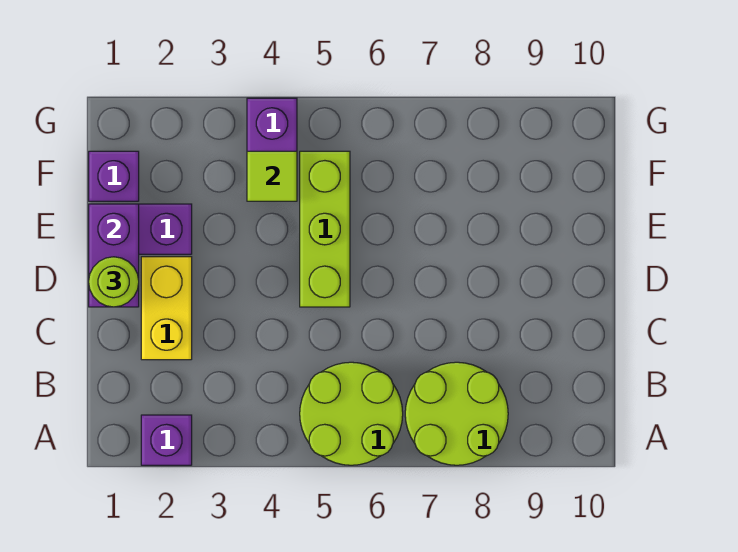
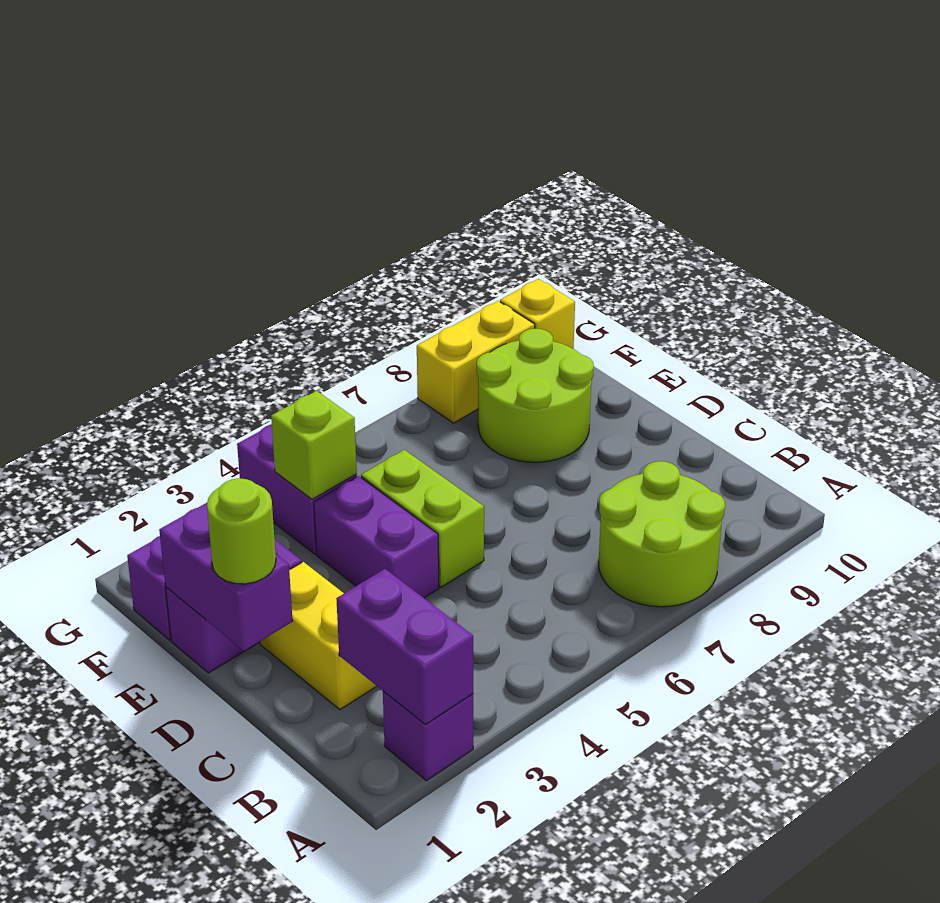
none -> purple 1x2 brick [336,569,473,725]
lime 2x2 round brick [300,362,403,465] -> lime 2x2 round brick moved to [477,329,594,462]
none -> purple 1x2 brick [314,476,439,598]
lime 1x3 brick [300,151,350,307] -> lime 1x2 brick [361,450,484,587]
lime 1x1 tile [247,151,297,201] -> lime 1x1 brick [271,391,357,499]
none -> yellow 1x2 brick [417,301,535,423]
none -> yellow 1x1 brick [500,279,575,349]

